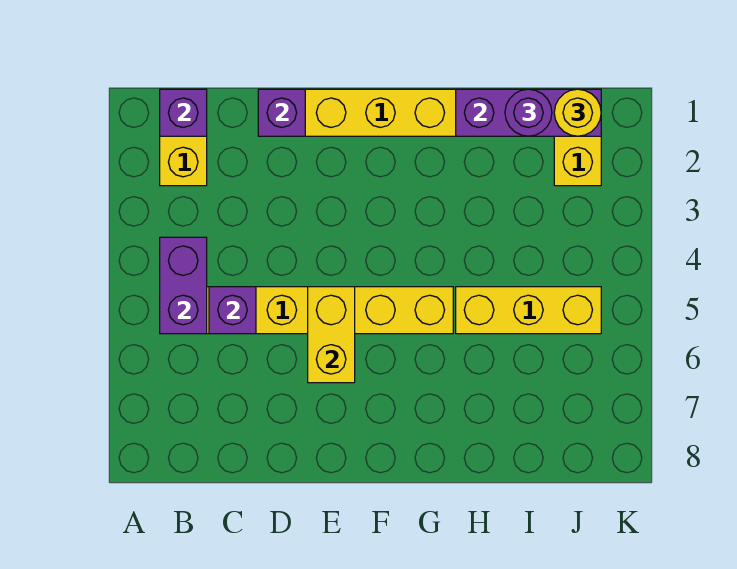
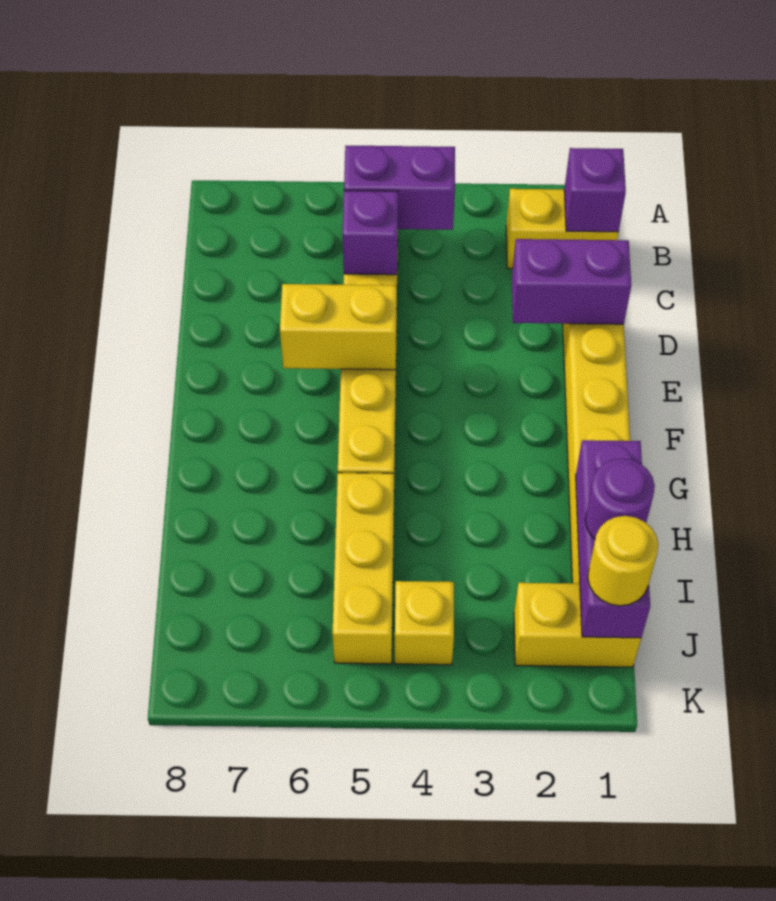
purple 1x1 brick [258,89,305,136] -> purple 1x2 brick [512,239,631,324]
none -> yellow 1x1 brick [395,581,454,665]

